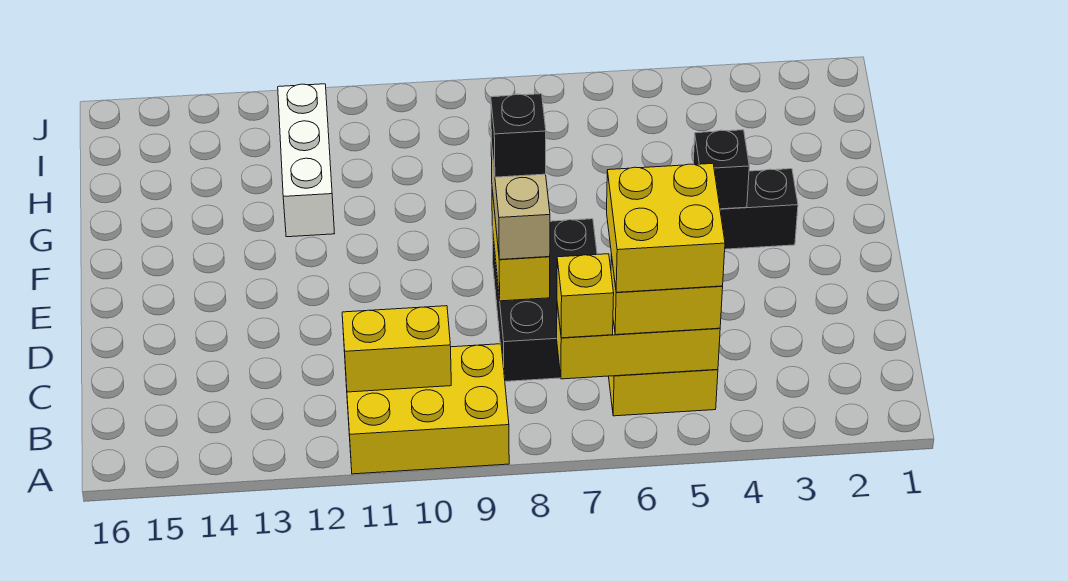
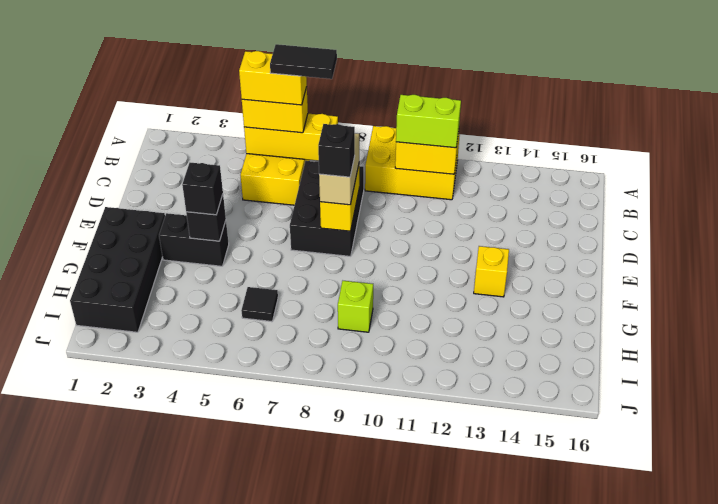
yellow 2x2 brick [607,163,725,292] -> yellow 1x2 brick [239,51,307,105]
none -> black 1x2 tile [270,44,337,79]
yellow 1x1 brick [557,254,614,338] -> yellow 1x1 brick moved to [474,246,509,297]
none -> lime 1x2 brick [396,95,461,148]
none -> black 2x4 brick [70,207,165,332]
none -> black 1x1 brick [182,163,223,215]
white 1x3 brick [278,84,335,237] -> none
none -> black 1x1 tile [241,287,278,322]
none -> lime 1x1 brick [338,281,373,332]

